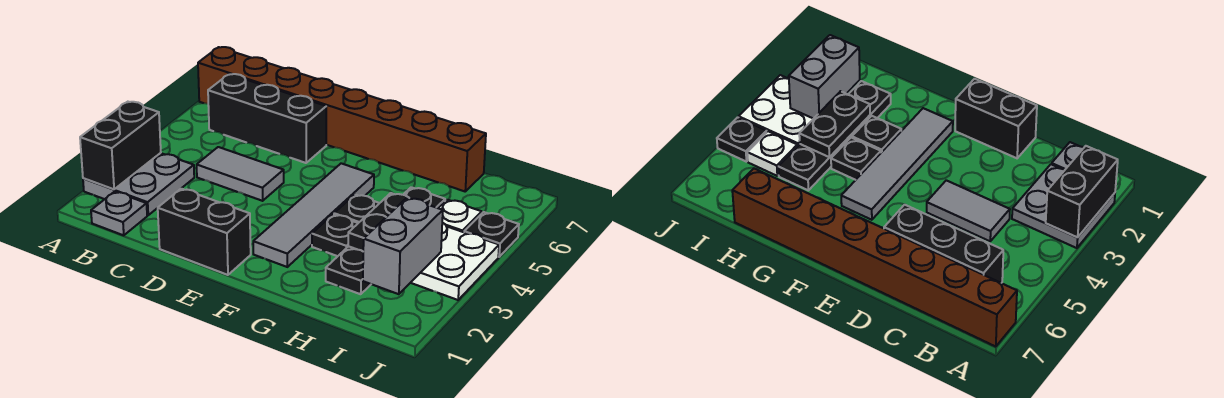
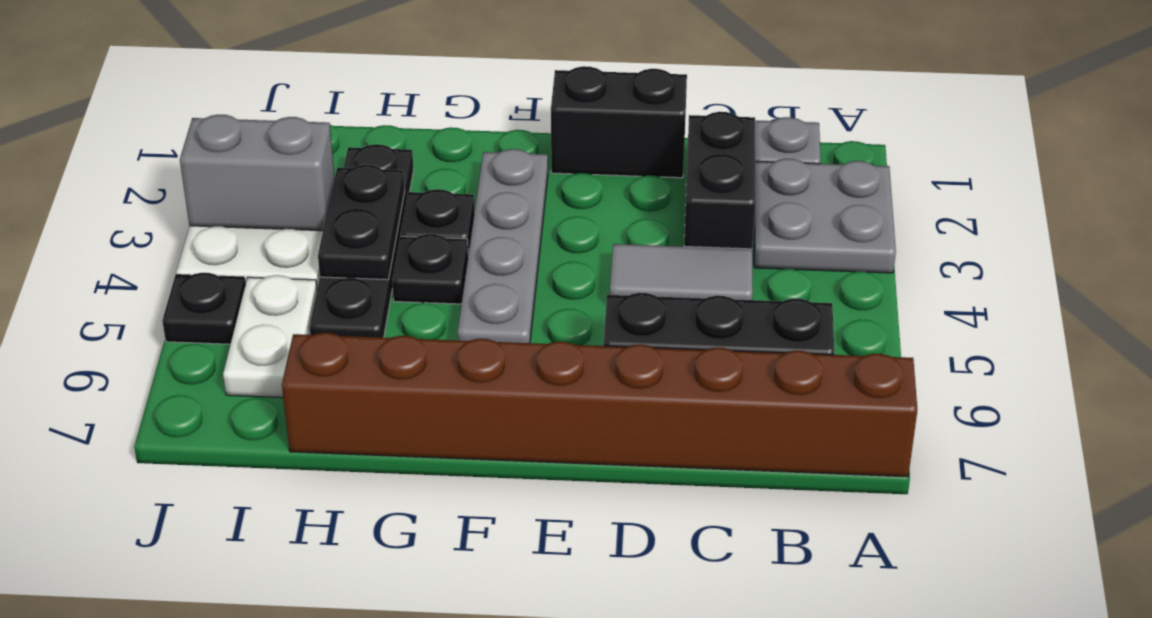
black 1x2 brick [80,102,161,189] -> black 1x2 brick moved to [684,112,755,249]
grey 1x4 tile [253,163,374,267] -> grey 1x4 plate [458,149,548,343]
grey 1x2 brick [363,198,443,294] -> grey 1x2 brick turned to [180,115,335,231]
white 1x1 plate [439,200,482,232] -> white 1x2 plate [223,275,317,398]

